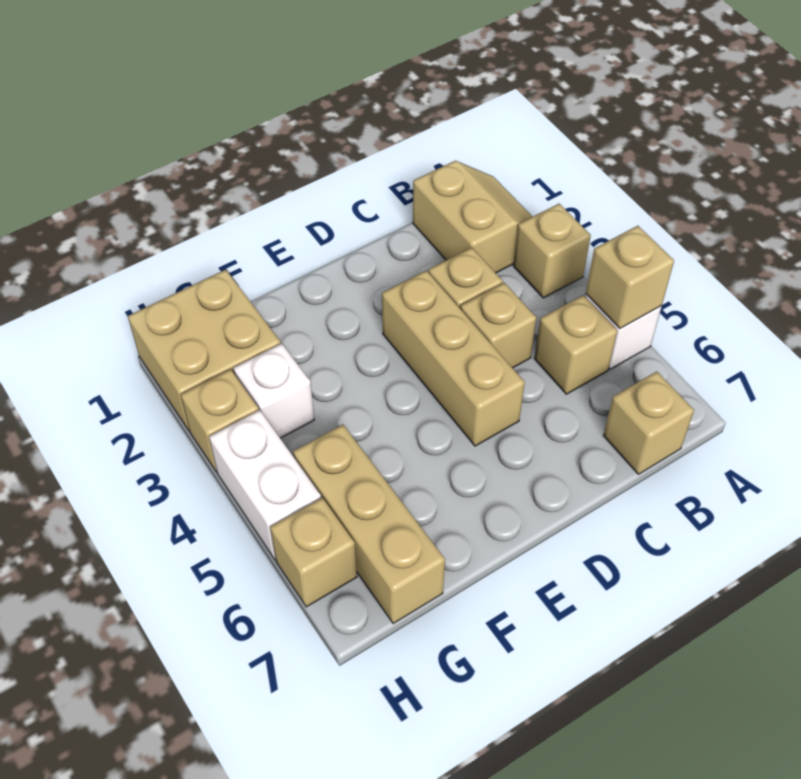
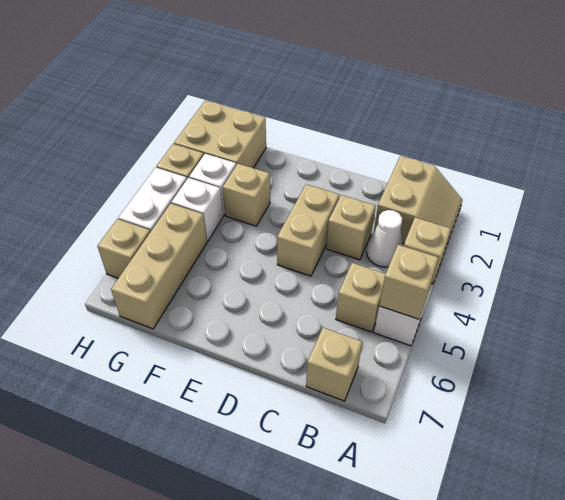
none -> white 1x1 cone [366,210,403,267]
tan 1x1 brick [460,283,536,368] -> tan 1x1 brick moved to [223,164,270,226]
tan 1x3 brick [382,270,525,446] -> tan 1x2 brick [277,184,339,276]
none -> white 1x1 brick [171,178,223,241]

